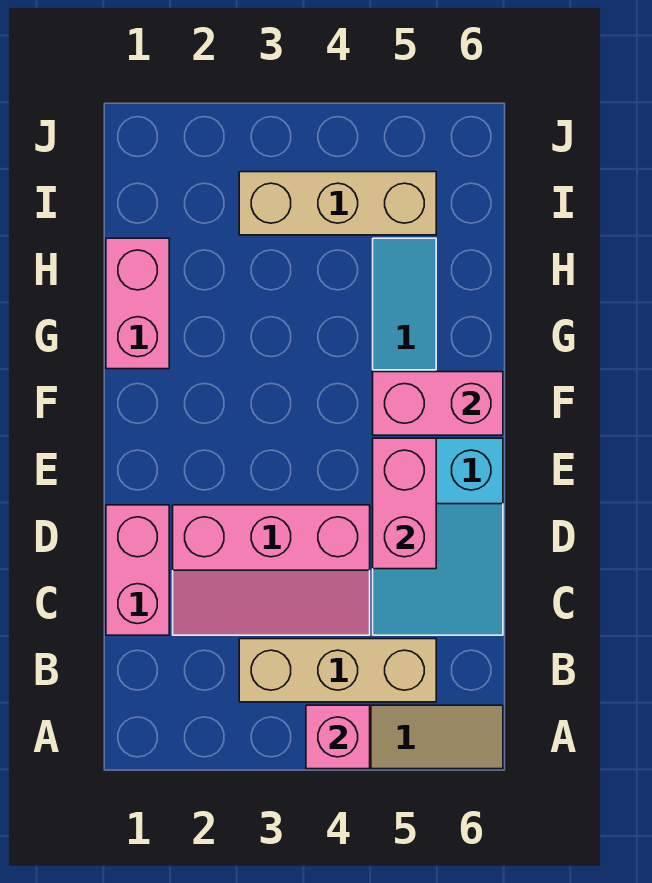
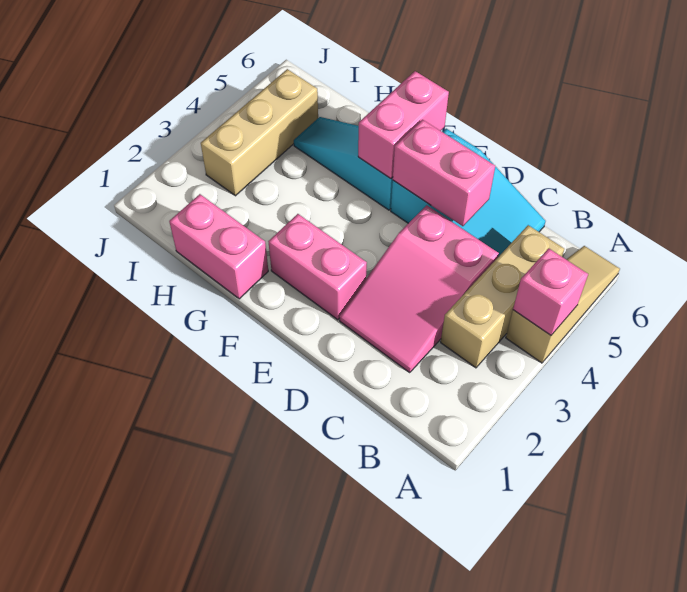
pink 1x2 brick [106,505,169,635] -> pink 1x2 brick moved to [268,214,367,320]
pink 2x3 slope [173,505,370,635] -> pink 2x3 slope turned to [340,205,499,373]

